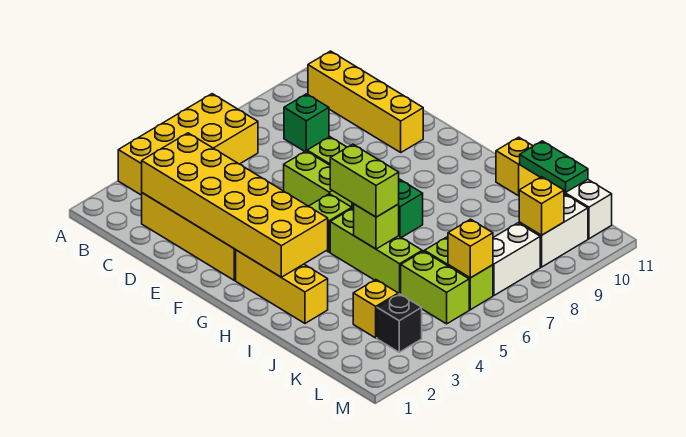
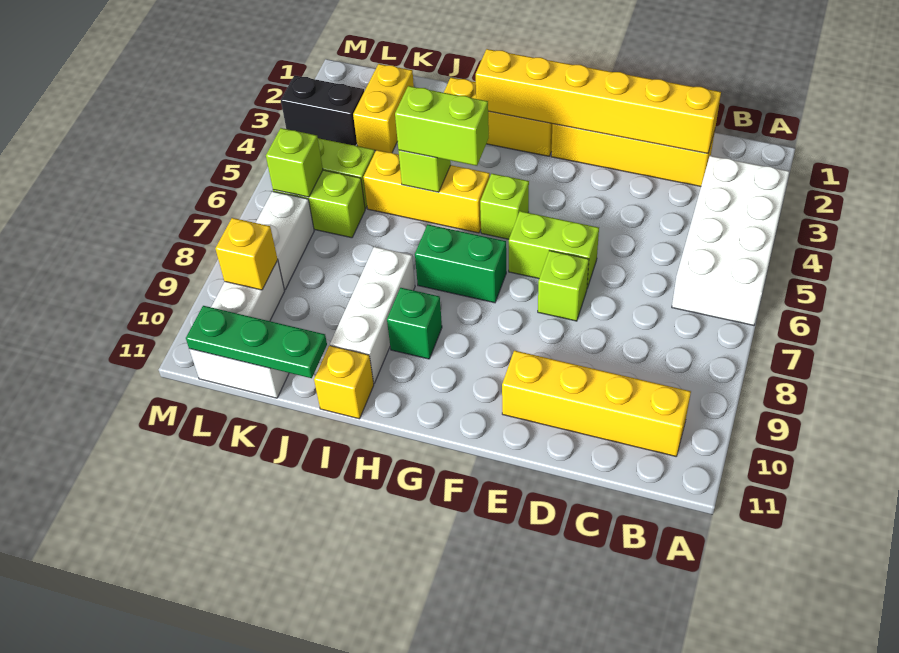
yellow 2x4 brick [118,94,258,195] -> white 2x4 brick [672,156,789,325]
yellow 2x6 brick [142,133,328,277] -> yellow 1x6 brick [476,49,721,154]
green 1x1 brick [284,94,329,152] -> green 1x1 brick moved to [387,288,442,359]
lime 1x3 brick [330,208,422,294] -> yellow 1x3 brick [364,150,490,233]
none -> white 1x3 brick [330,247,415,383]
green 1x2 plate [520,141,588,192] -> green 1x3 plate [186,306,327,378]
yellow 1x1 brick [353,280,398,338] -> yellow 1x2 brick [353,64,414,153]
black 1x1 brick [377,294,422,352] -> black 1x2 brick [281,75,364,146]
yellow 1x1 brick [448,219,493,278] -> lime 1x1 brick [266,128,323,197]

